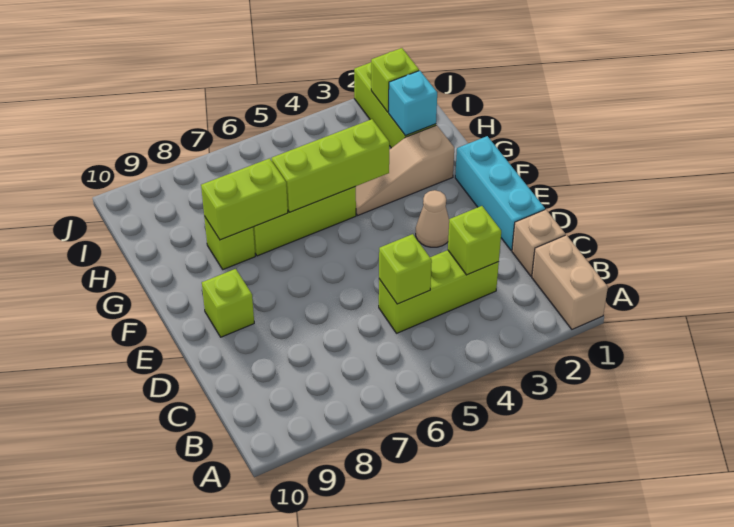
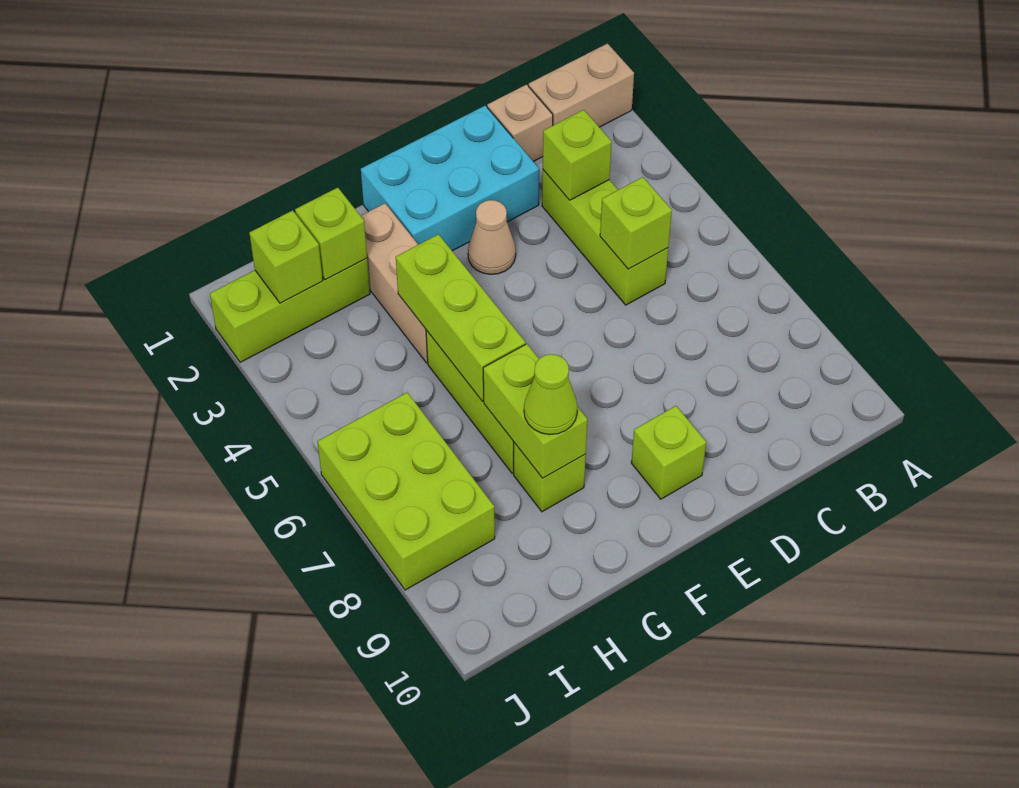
cyan 1x3 brick [455,136,545,250] -> cyan 2x3 brick [361,106,539,251]
tan 1x3 slope [356,125,454,215] -> tan 1x3 brick [361,203,428,363]
none -> lime 1x1 cone [524,354,577,435]
cyan 1x1 brick [389,71,437,136] -> lime 1x1 brick [295,188,367,280]
none -> lime 2x3 brick [317,392,495,590]

